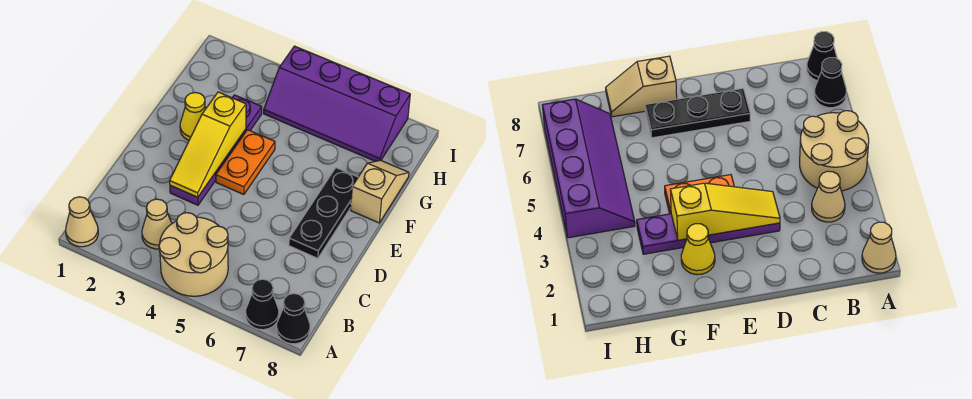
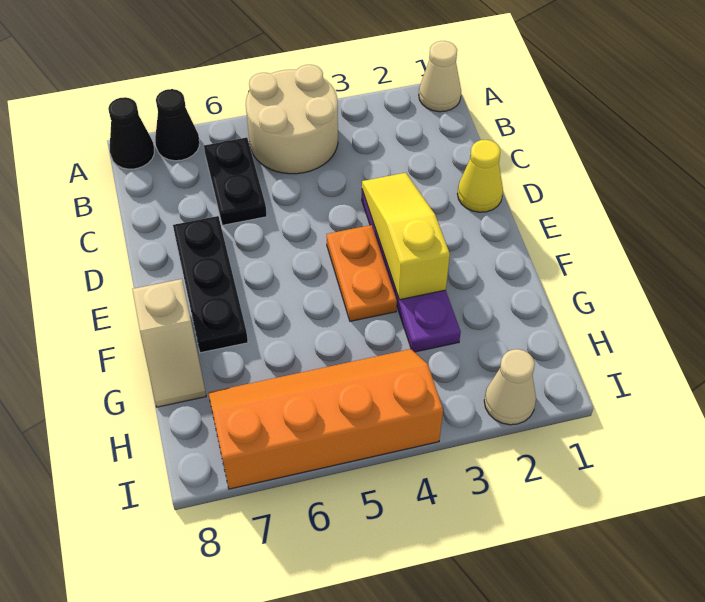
tan 1x1 cone [142,199,172,249] -> tan 1x1 cone moved to [484,349,536,425]
none -> black 1x2 plate [204,138,267,225]
yellow 1x1 cone [180,93,206,140] -> yellow 1x1 cone moved to [457,140,503,212]
purple 2x4 slope [264,46,410,161] -> orange 2x4 slope [208,349,443,489]

